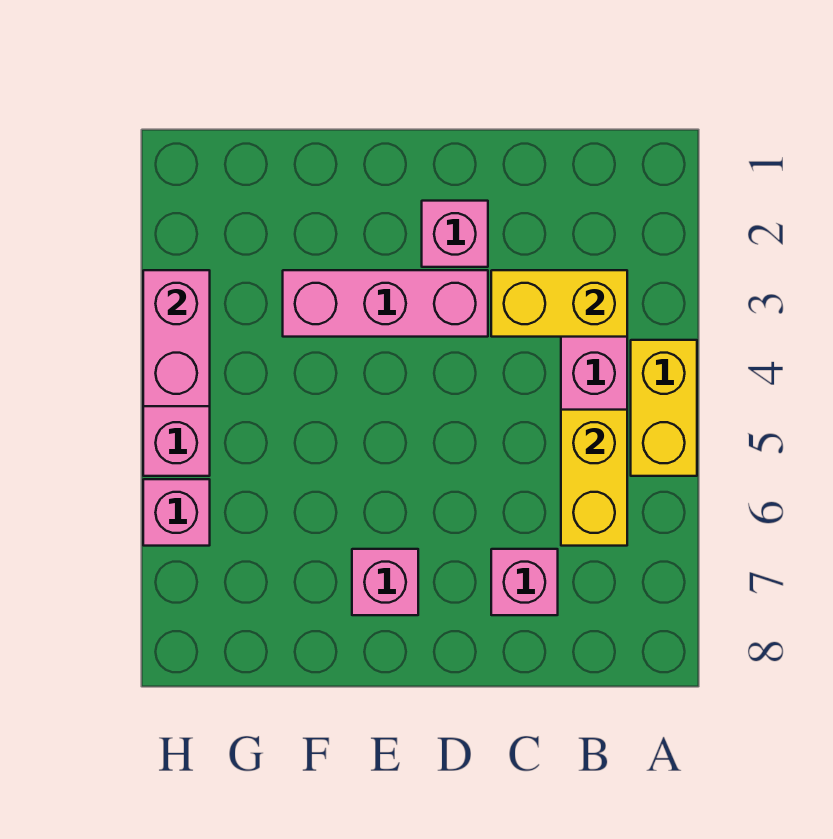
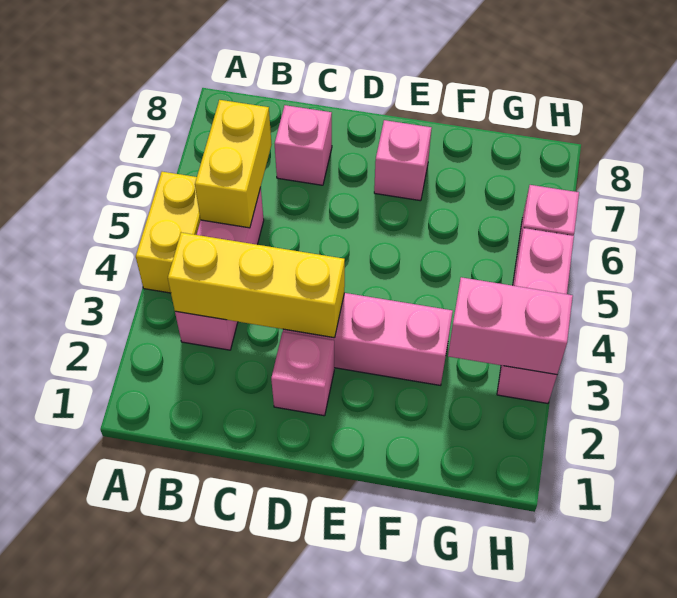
yellow 1x2 brick [491,270,627,337] -> yellow 1x3 brick [168,232,345,338]
pink 1x2 brick [143,270,210,406] -> pink 1x2 brick turned to [448,277,573,375]

